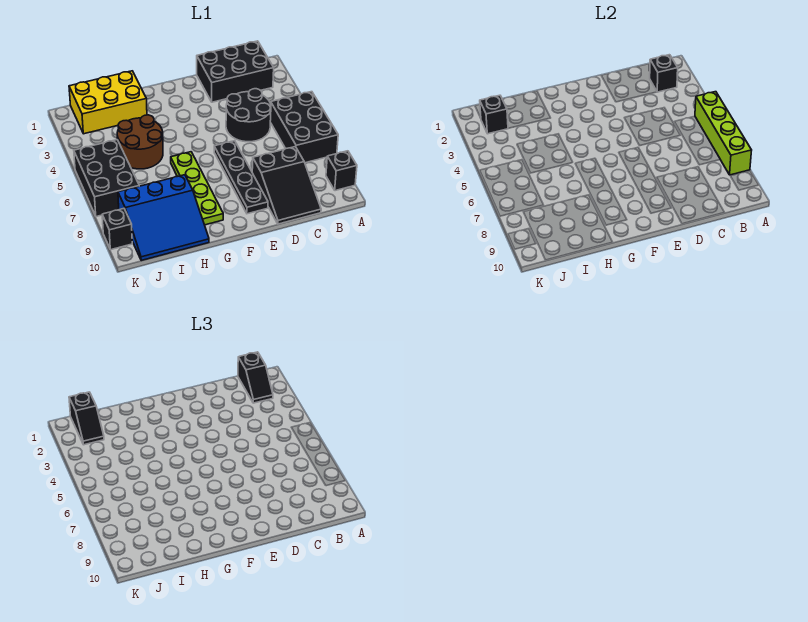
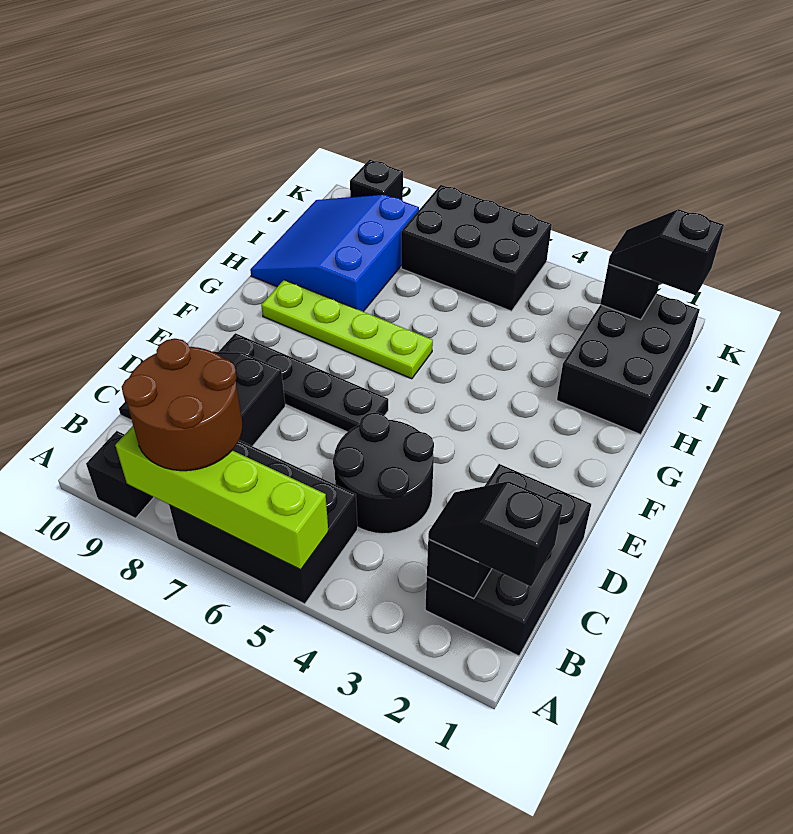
yellow 2x3 brick [69,71,147,134] -> black 2x3 brick [557,294,700,435]
brown 2x2 round brick [117,115,163,169] -> brown 2x2 round brick moved to [122,338,242,471]

